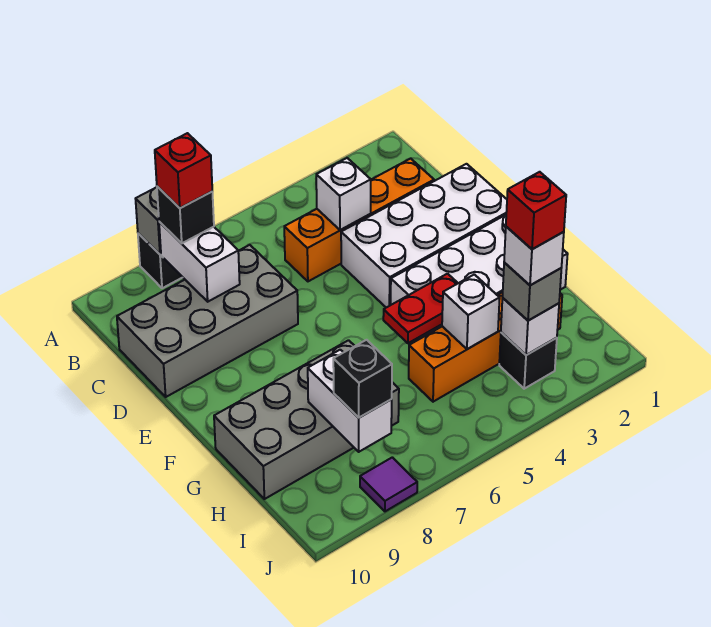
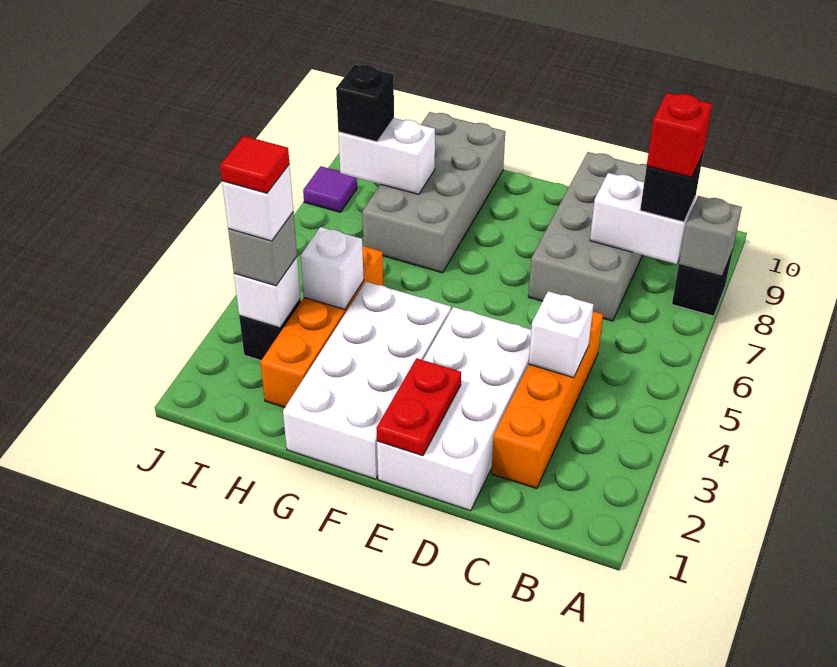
red 1x2 plate [383,274,458,343] -> red 1x2 plate moved to [376,358,461,456]
red 1x1 brick [506,172,566,249] -> red 1x1 tile [220,136,289,193]

